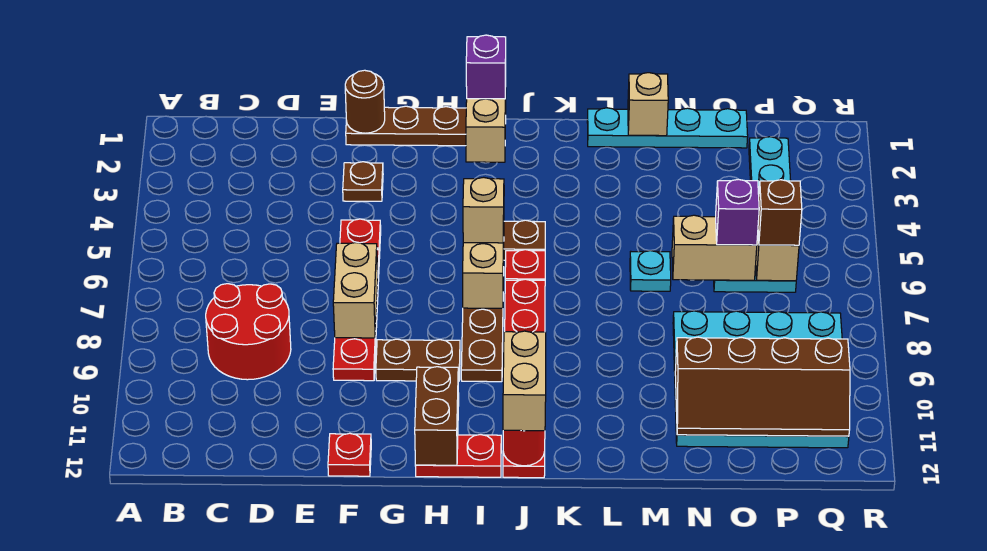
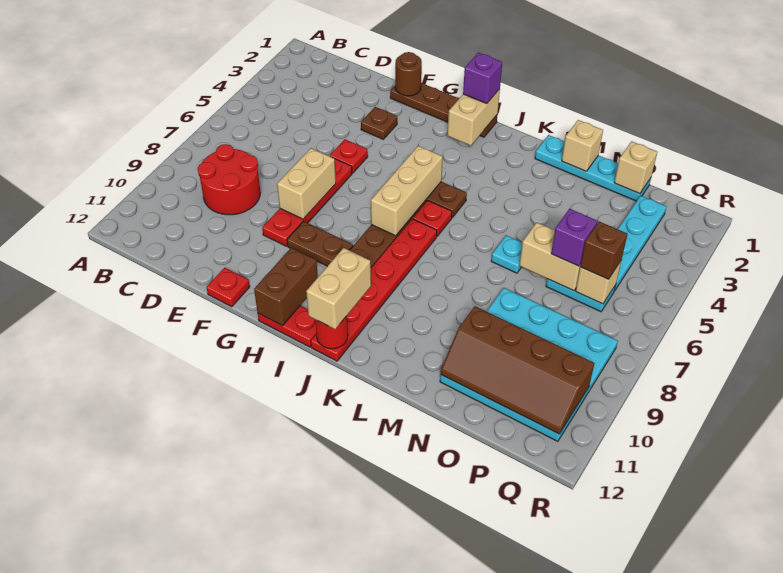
tan 1x1 brick [463,177,504,243] -> tan 1x1 brick moved to [614,141,657,194]

